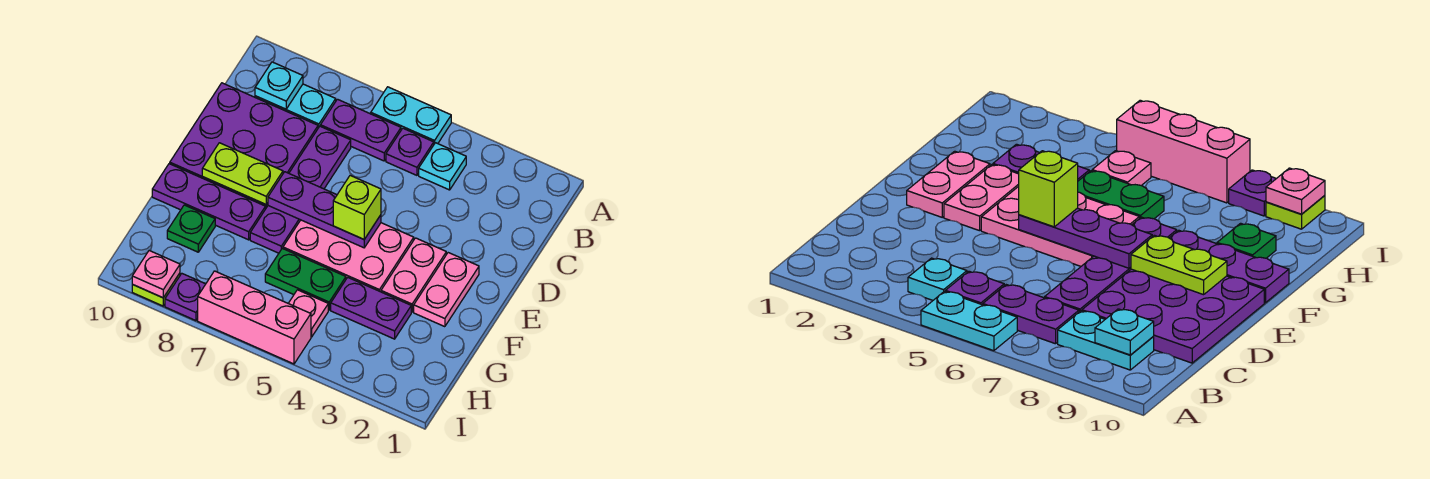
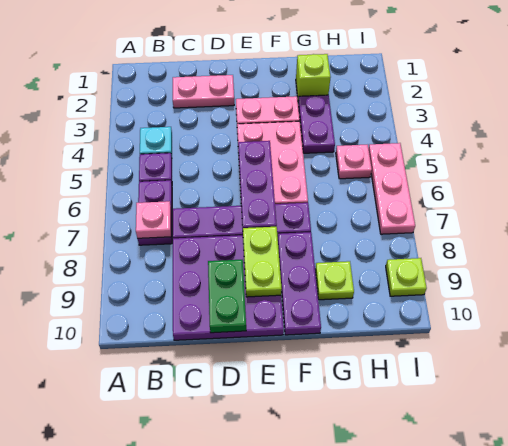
cyan 1x2 plate [371,87,451,144] -> none
cyan 1x2 plate [255,84,336,128] -> none
cyan 1x1 plate [255,62,303,109] -> none
pink 1x2 plate [414,253,479,327] -> pink 1x2 plate moved to [173,75,234,108]
lime 1x1 brick [333,175,381,239] -> lime 1x1 brick moved to [296,54,331,100]
green 1x2 plate [265,248,346,310] -> green 1x2 plate moved to [208,260,246,333]
green 1x1 plate [167,205,215,252] -> lime 1x1 plate [315,261,354,300]
pink 1x3 brick [198,271,311,364] -> pink 1x3 plate [369,143,415,234]
purple 1x1 plate [165,274,205,321] -> none
pink 1x1 plate [132,251,180,298] -> pink 1x1 plate moved to [136,201,171,238]

